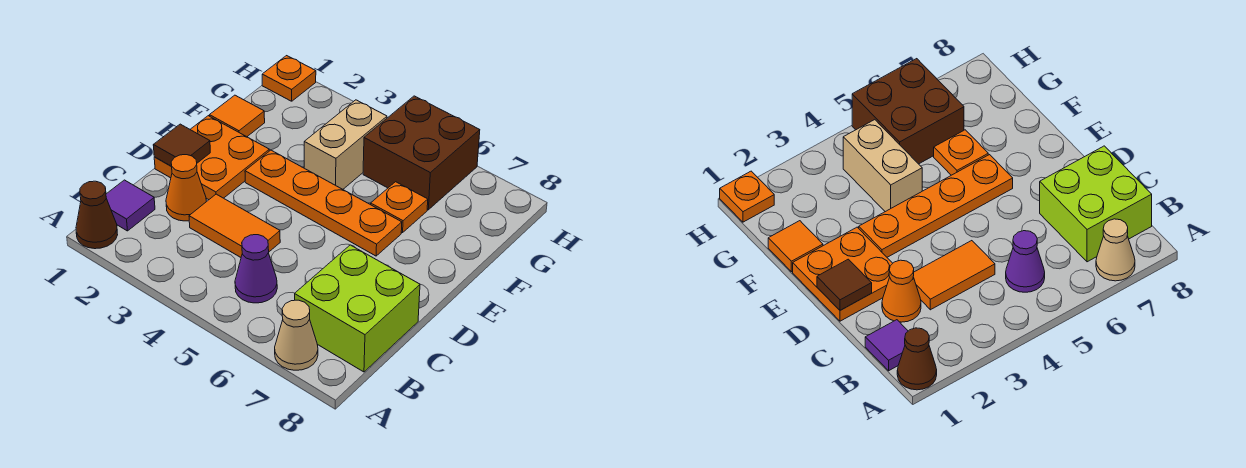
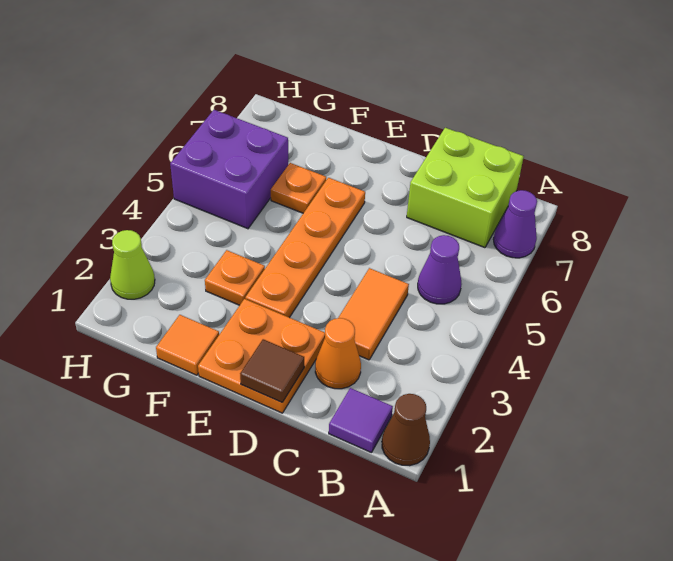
tan 1x1 cone [275,300,318,370] -> purple 1x1 cone [493,190,537,258]
tan 1x2 brick [304,100,387,189] -> none
brown 2x2 brick [363,96,480,210] -> purple 2x2 brick [170,110,288,229]
orange 1x1 plate [262,56,316,101] -> orange 1x1 plate moved to [205,250,265,305]
none -> lime 1x1 cone [110,230,155,299]

